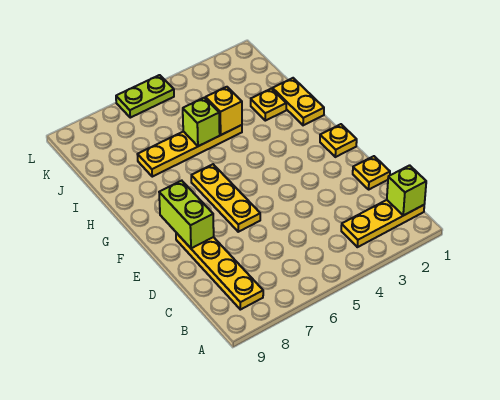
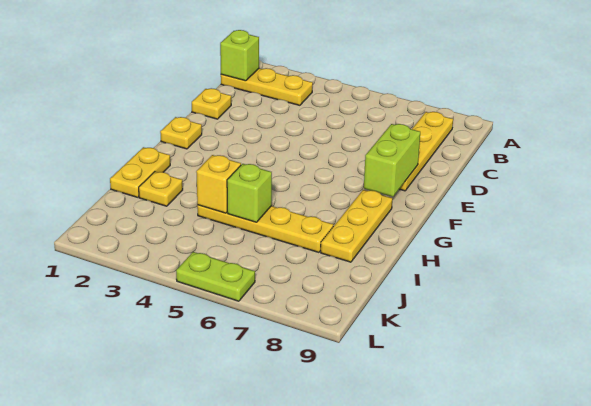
yellow 1x3 plate [191,164,260,232] -> yellow 1x3 plate moved to [321,190,392,262]

